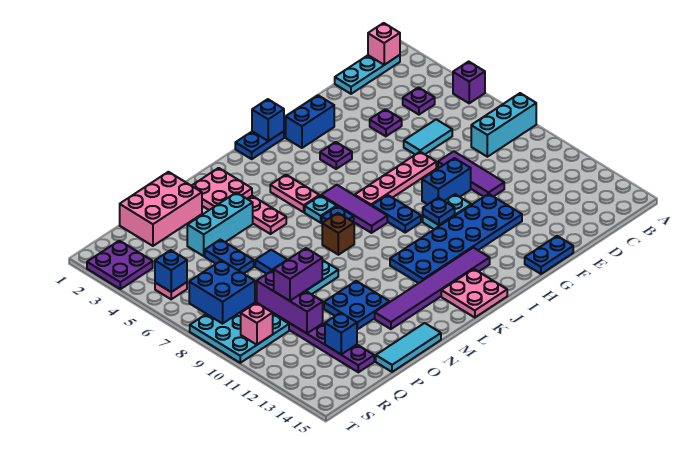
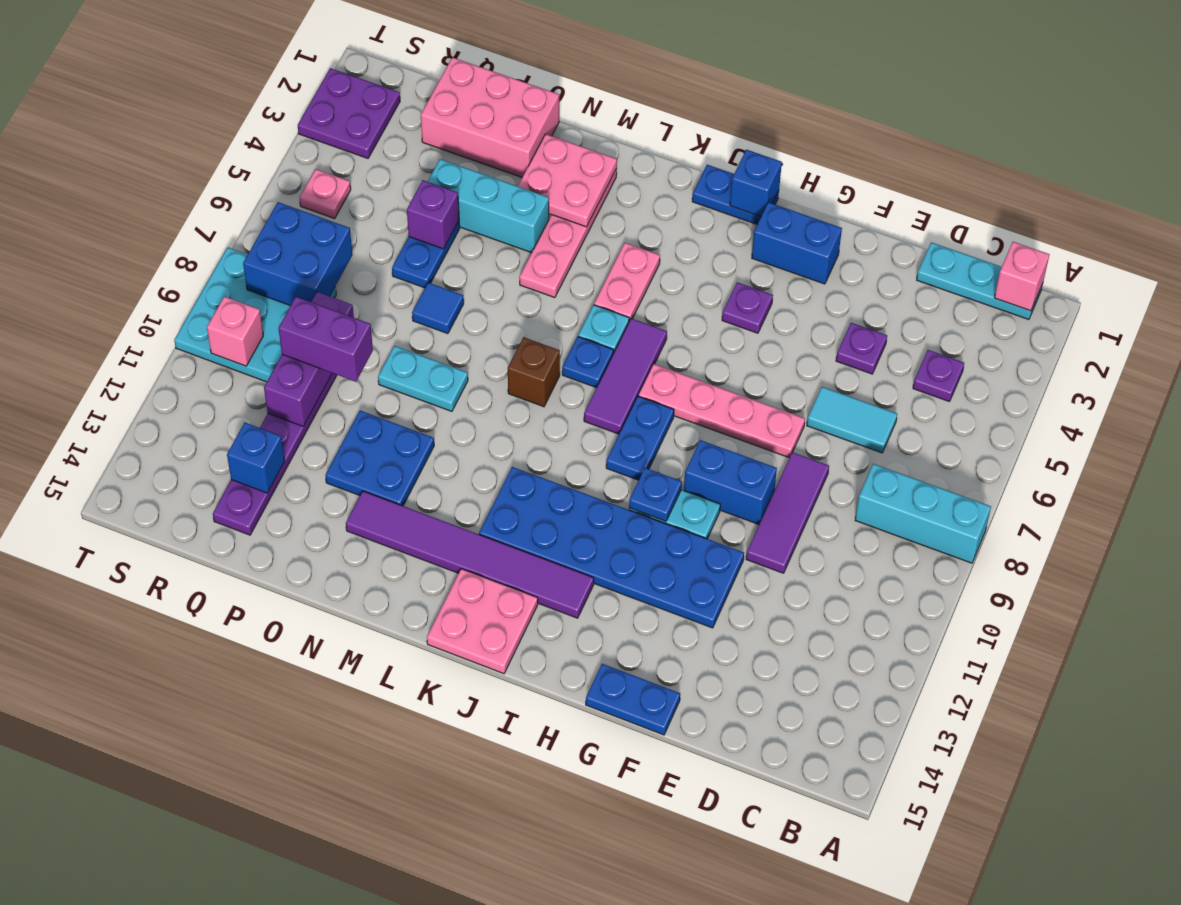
purple 1x1 brick [453,61,485,103] -> purple 1x1 brick moved to [407,180,459,249]
cyan 1x3 tile [376,323,441,372] -> none
blue 1x1 brick [155,250,187,292] -> none

